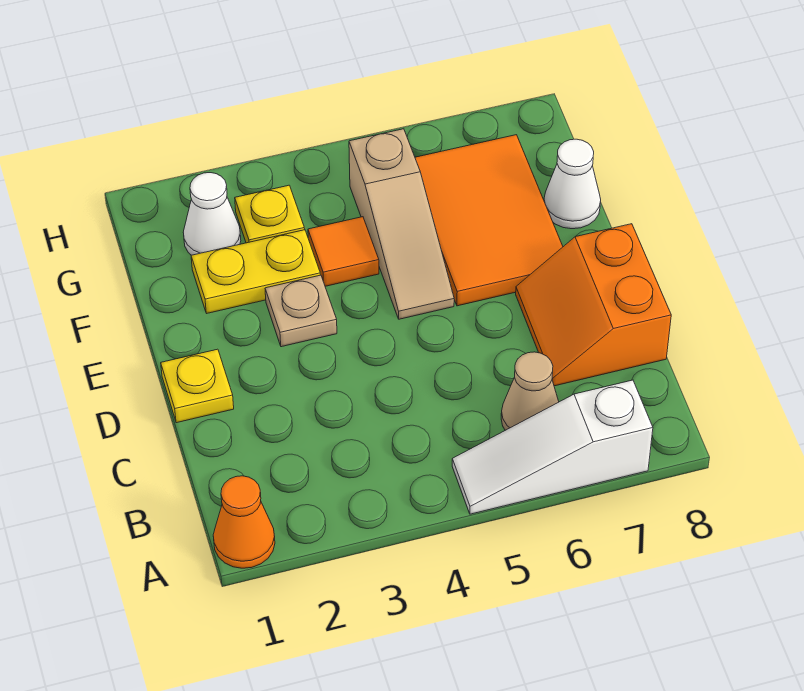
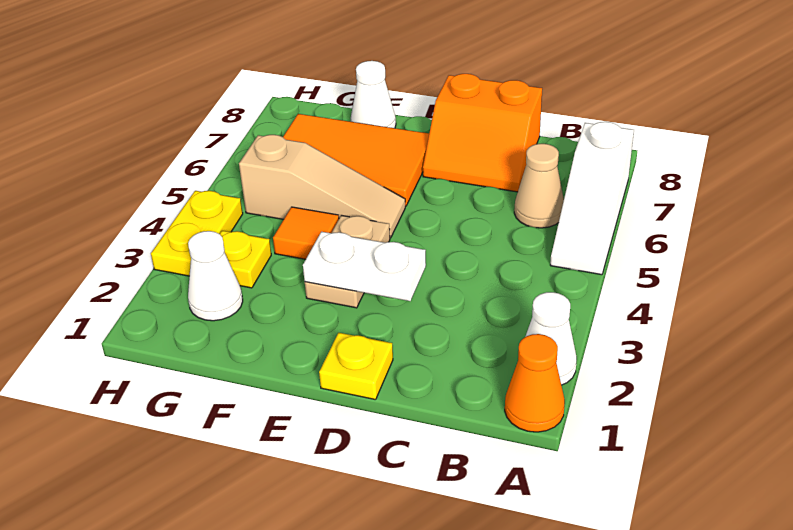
none -> white 1x1 cone [525,292,577,385]
none -> white 1x2 plate [303,232,426,301]
tan 1x1 plate [265,275,337,347] -> tan 1x2 plate [305,215,390,308]
yellow 1x2 plate [191,230,320,313] -> yellow 1x2 plate moved to [151,191,243,276]

